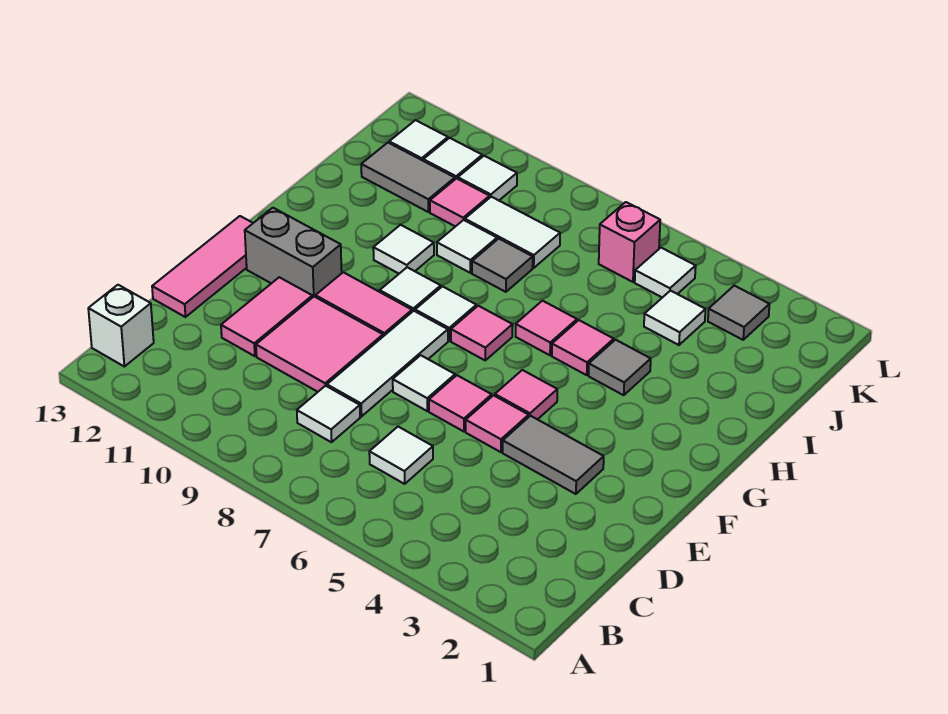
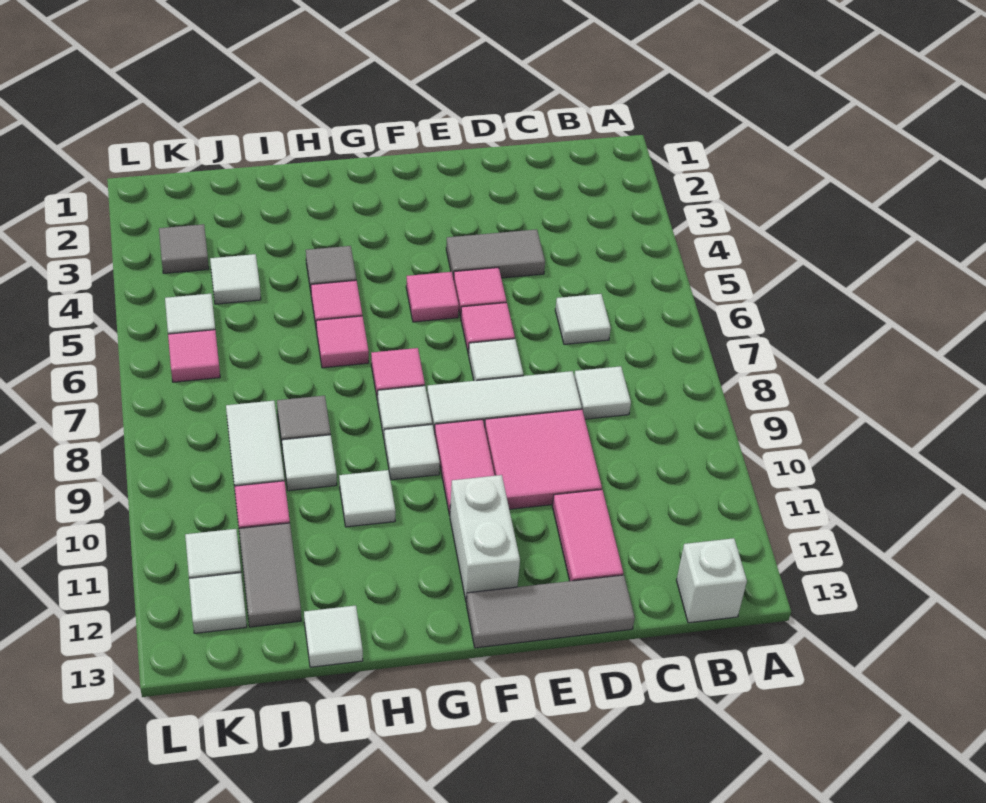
pink 1x2 tile [221,277,312,356] -> pink 1x2 tile turned to [552,490,623,581]
pink 1x3 tile [152,216,253,317] -> grey 1x3 tile [466,575,635,648]
grey 1x2 tile [503,416,604,494] -> grey 1x2 tile turned to [446,229,545,280]
grey 1x2 brick [245,208,342,298] -> white 1x2 brick [450,475,520,601]
pink 1x1 brick [599,202,660,282] -> pink 1x1 tile [168,330,220,382]
white 1x1 tile [458,156,517,200] -> white 1x1 tile moved to [304,606,363,667]

